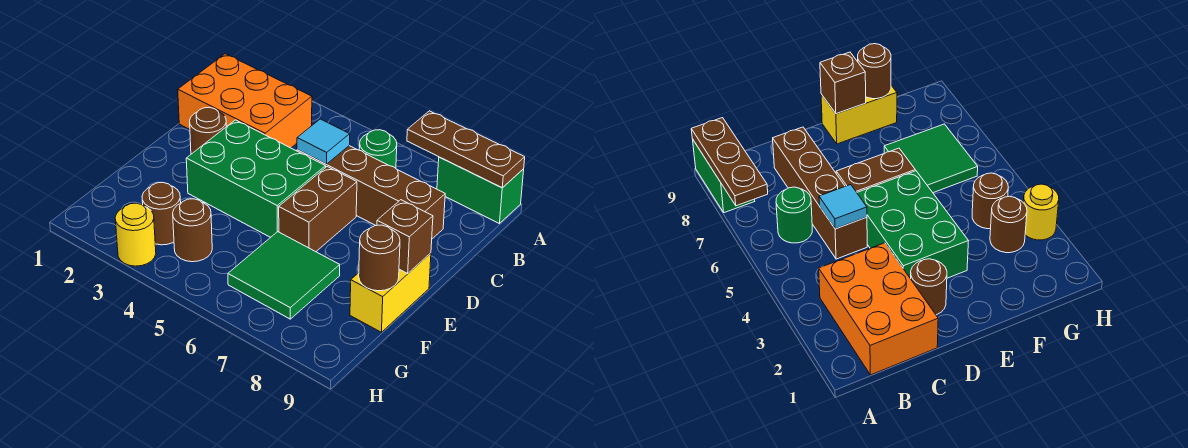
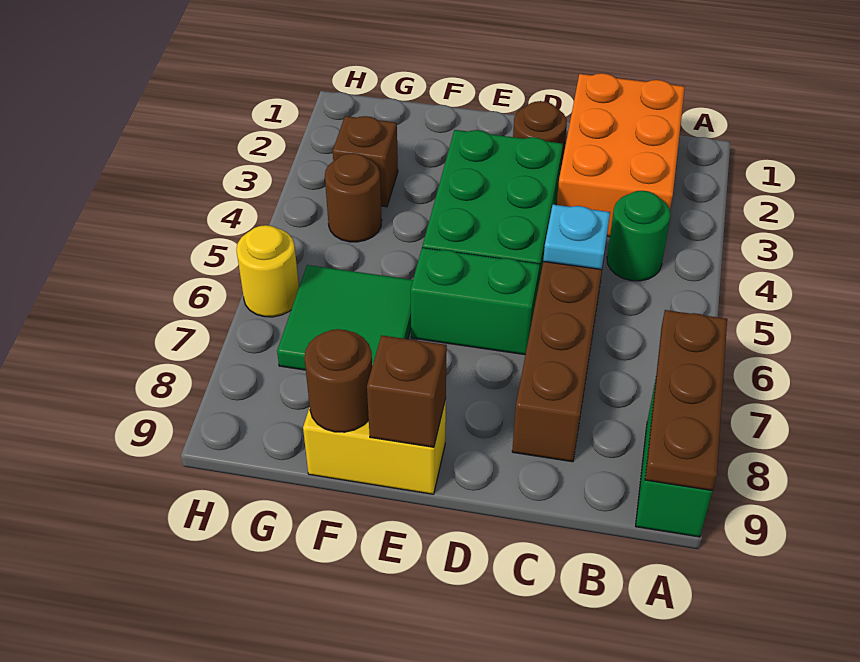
green 1x1 round brick [359,130,397,168] -> green 1x1 round brick moved to [607,191,671,281]
cyan 1x1 tile [297,119,350,164] -> cyan 1x1 plate [543,205,610,270]
brown 1x2 brick [279,167,357,252] -> green 1x2 brick [410,248,540,355]
brown 1x1 round brick [142,183,181,245] -> brown 1x1 brick [333,116,398,207]
yellow 1x1 round brick [115,203,156,266] -> yellow 1x1 round brick moved to [236,225,299,317]

